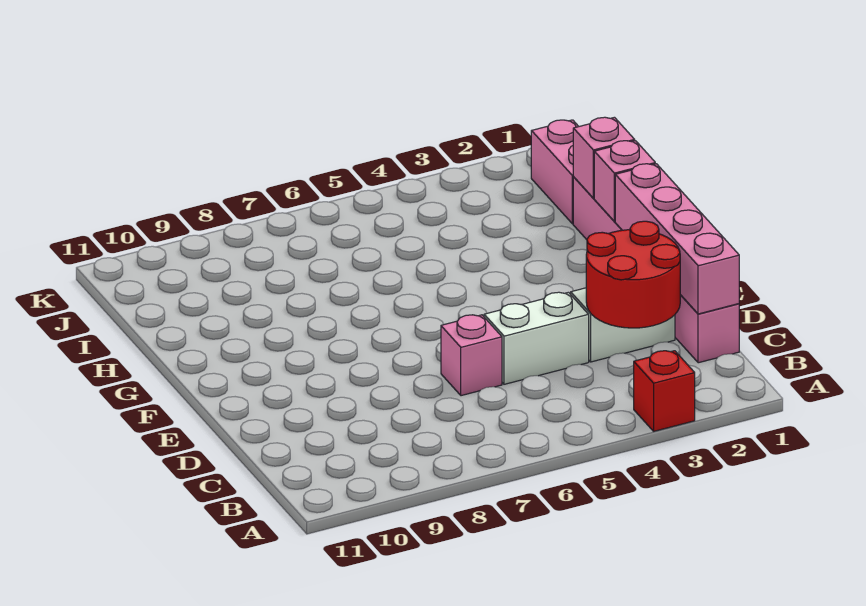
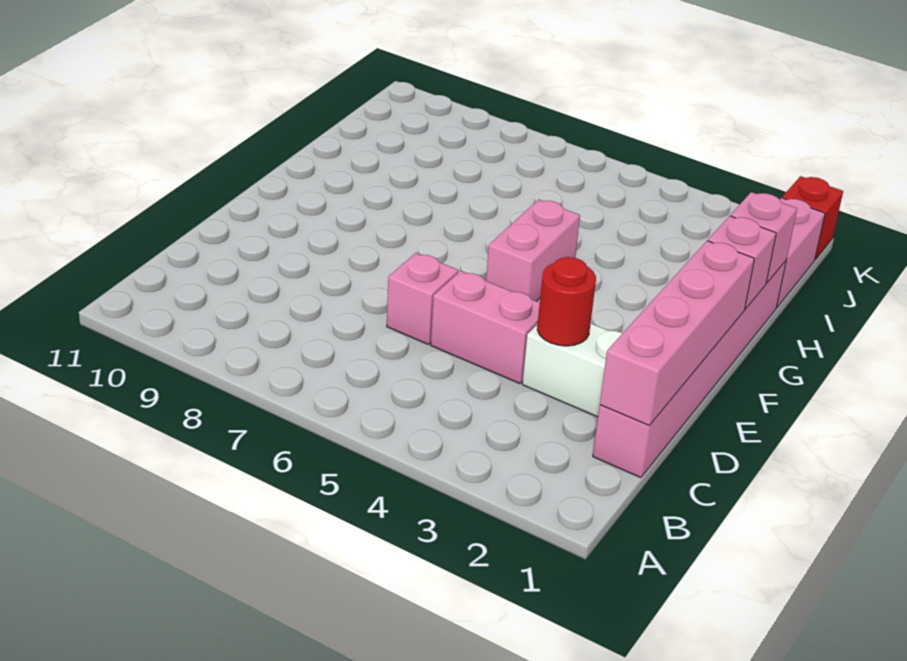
red 1x1 brick [634,351,695,431] -> red 1x1 brick moved to [782,176,843,259]
red 2x2 round brick [586,221,680,328] -> red 1x1 round brick [537,257,596,346]
white 1x2 brick [484,292,589,384] -> pink 1x2 brick [431,271,540,384]
none -> pink 1x2 brick [486,199,580,301]

